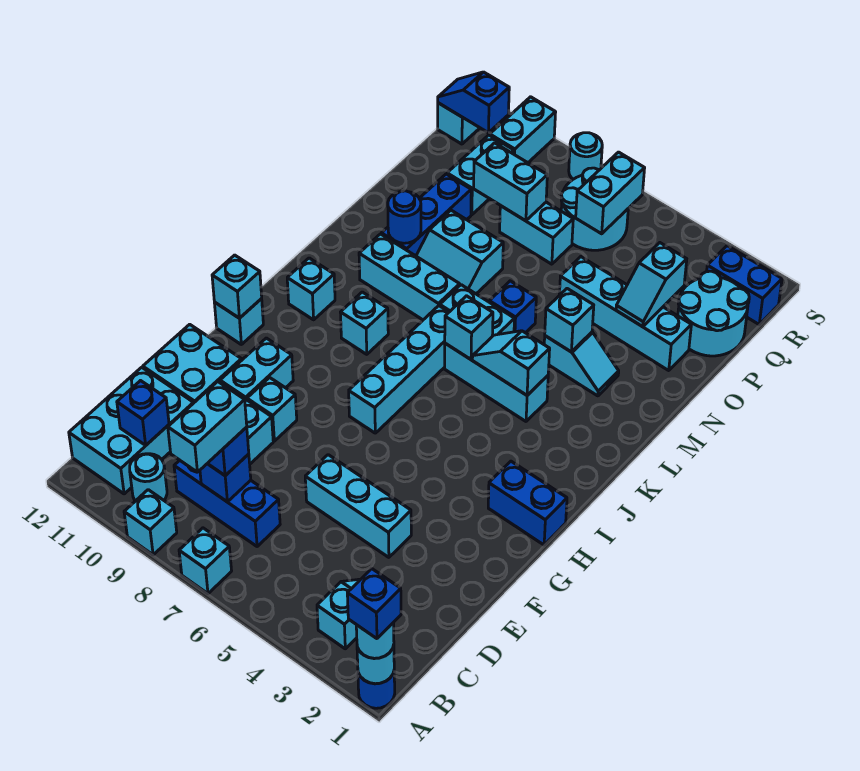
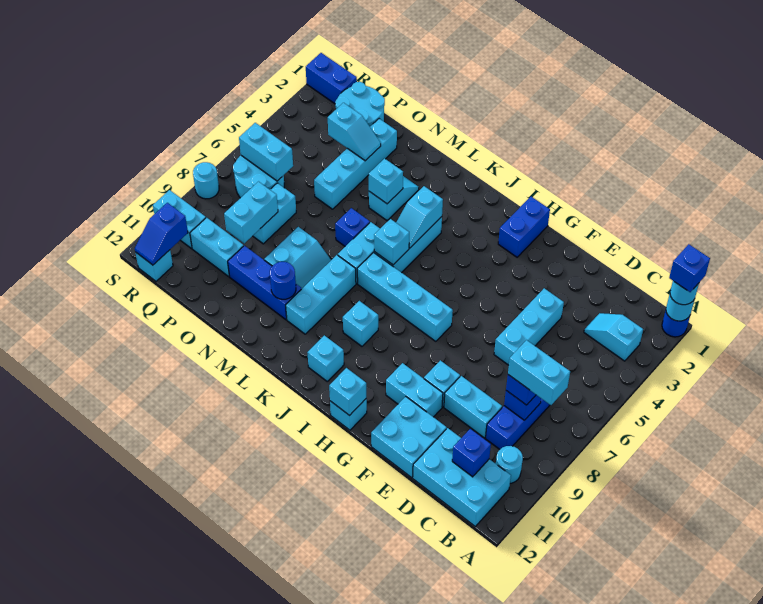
cyan 1x1 brick [179,528,232,594] -> none
cyan 1x1 brick [124,490,177,555] -> none
blue 1x2 brick [707,246,782,324] -> blue 1x2 brick turned to [306,53,357,104]

